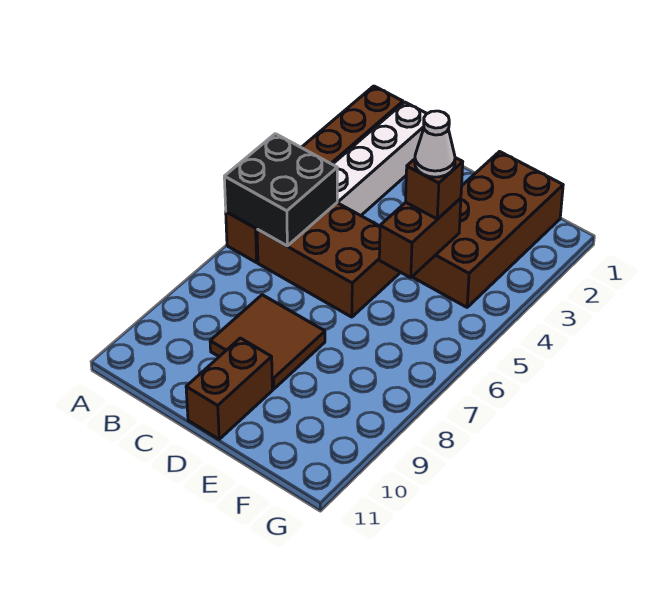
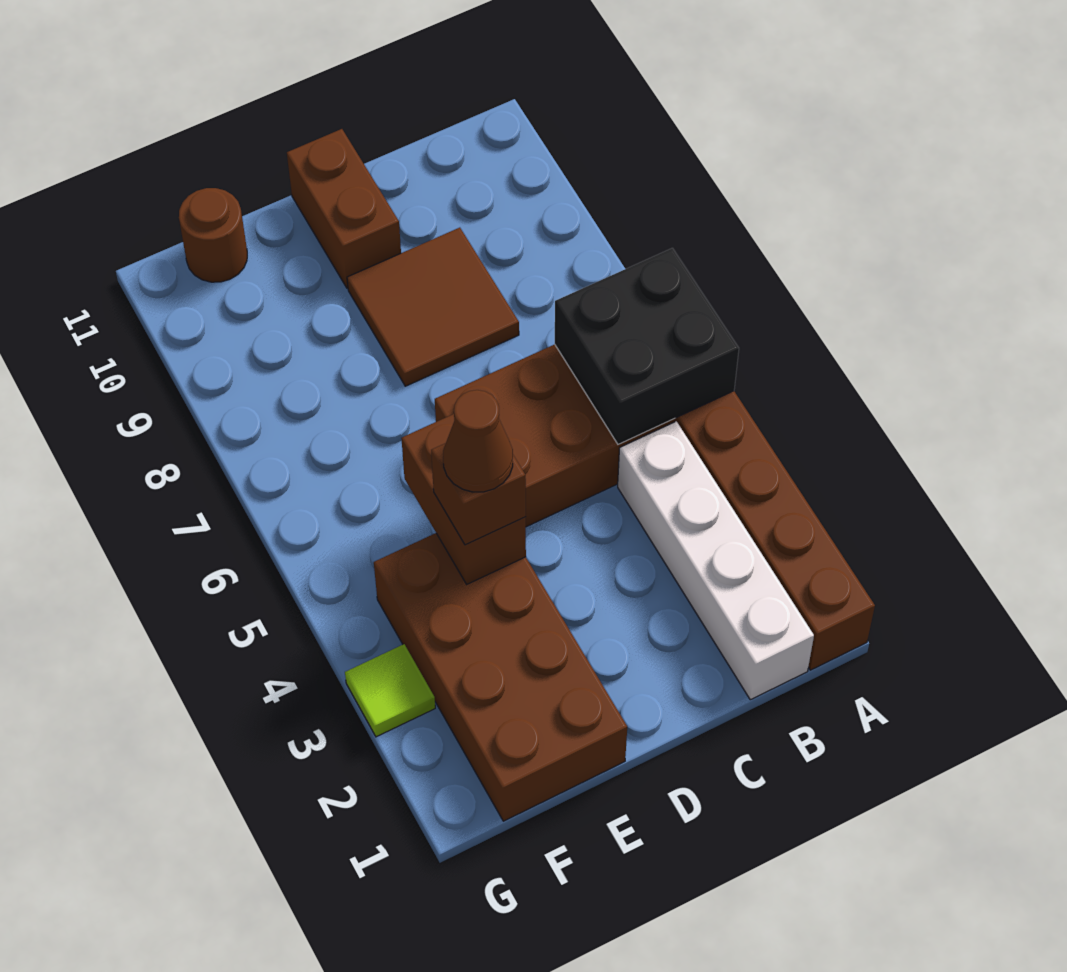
white 1x1 cone [415,111,455,177] -> brown 1x1 cone [443,390,513,492]
none -> brown 1x1 round brick [179,188,247,282]
none -> lime 1x1 tile [345,644,435,737]

